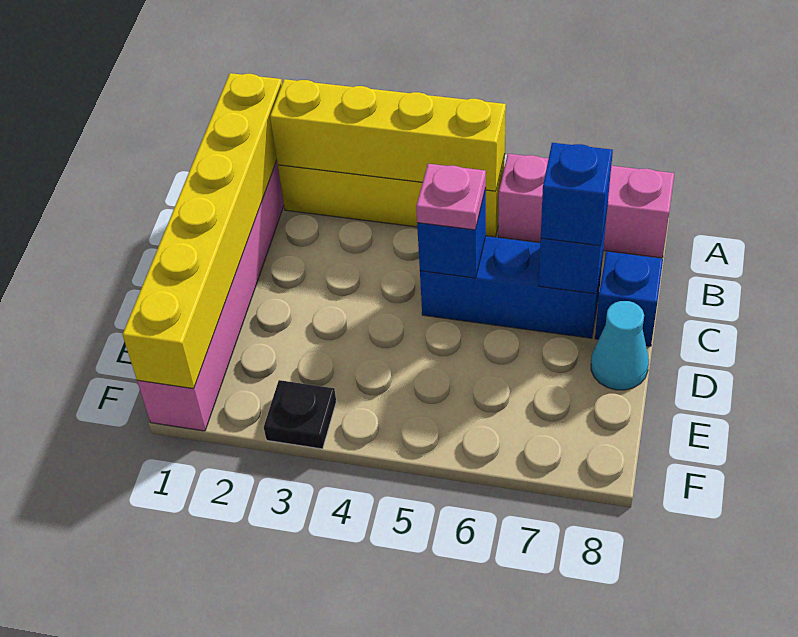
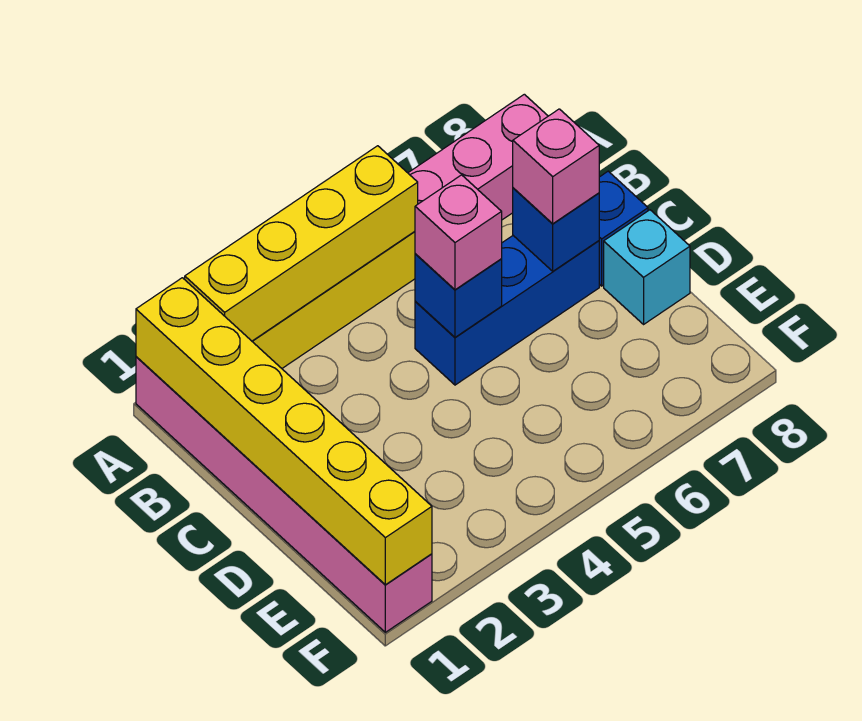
pink 1x1 plate [416,164,486,230] -> pink 1x1 brick [415,175,502,290]
blue 1x1 brick [541,143,613,246] -> pink 1x1 brick [513,109,599,224]
cyan 1x1 cone [591,301,649,390] -> cyan 1x1 brick [604,210,690,324]
black 1x1 plate [264,380,336,449] -> none

